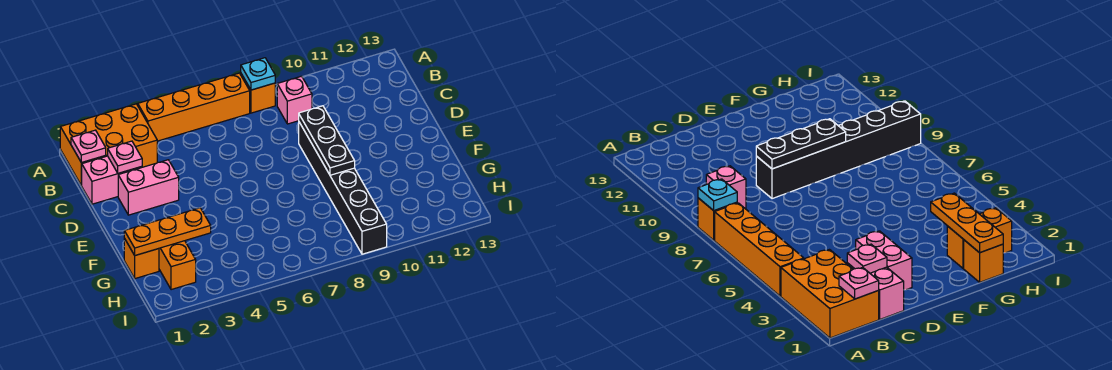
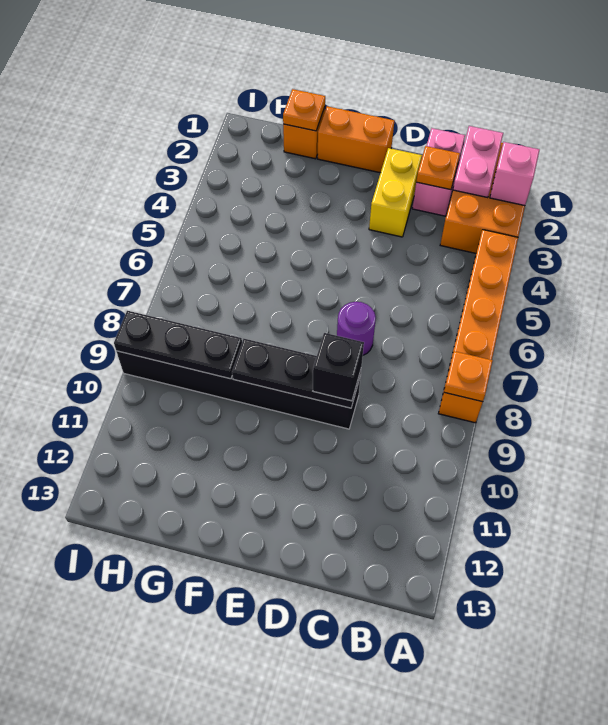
cyan 1x1 plate [241,58,275,90] -> orange 1x1 plate [444,351,493,402]
pink 1x1 plate [71,130,106,163] -> pink 1x2 plate [453,126,503,198]
pink 1x1 brick [277,76,312,124] -> pink 1x1 brick moved to [490,142,539,206]
pink 1x1 plate [108,141,142,173] -> orange 1x1 plate [416,146,460,190]
pink 1x2 brick [118,160,179,215] -> yellow 1x2 brick [369,148,422,237]
none -> purple 1x1 round brick [337,302,376,355]
none -> black 1x1 brick [313,333,364,401]
orange 1x3 plate [124,208,211,255] -> orange 1x1 plate [283,89,325,131]
orange 1x2 brick [159,241,196,290] -> orange 1x2 brick moved to [318,106,394,173]
none -> black 1x3 plate [114,311,242,379]

